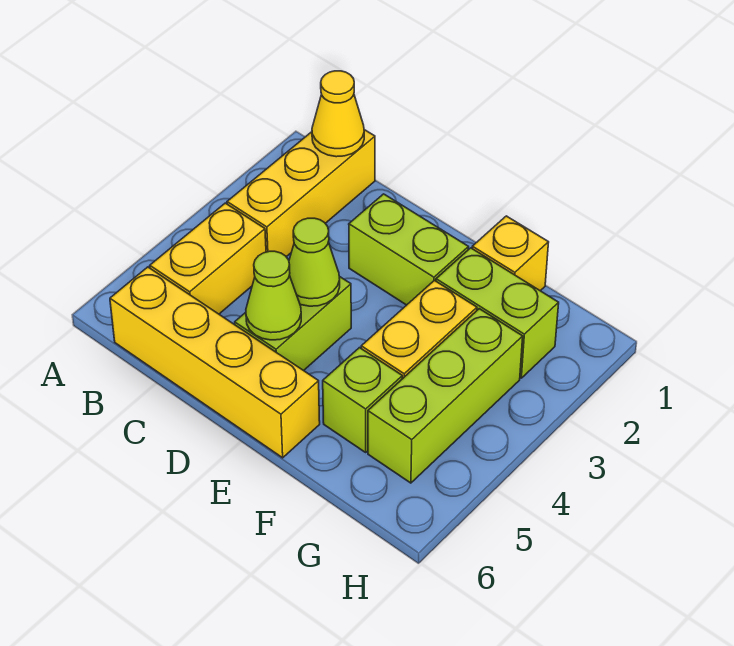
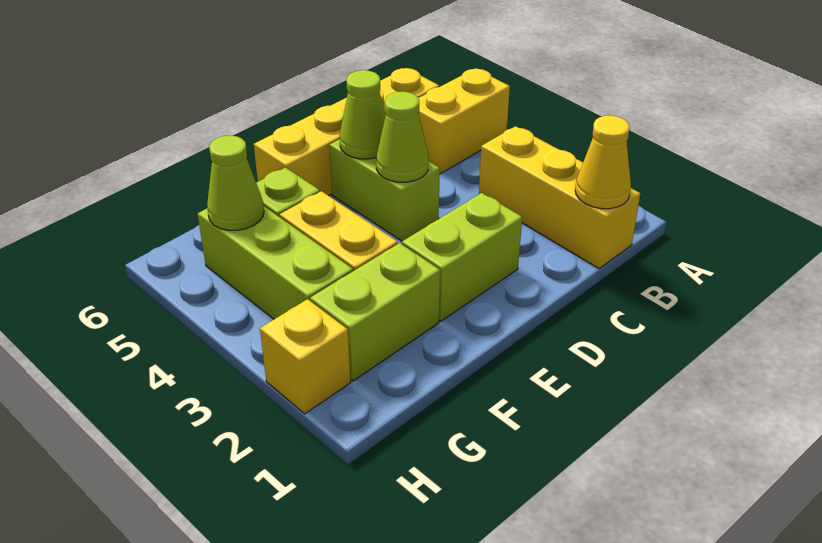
yellow 1x2 brick [150,203,266,314] -> yellow 1x2 brick turned to [419,69,510,174]
yellow 1x1 brick [472,216,549,291] -> yellow 1x1 brick moved to [260,299,351,414]
none -> lime 1x1 cone [207,136,264,230]

